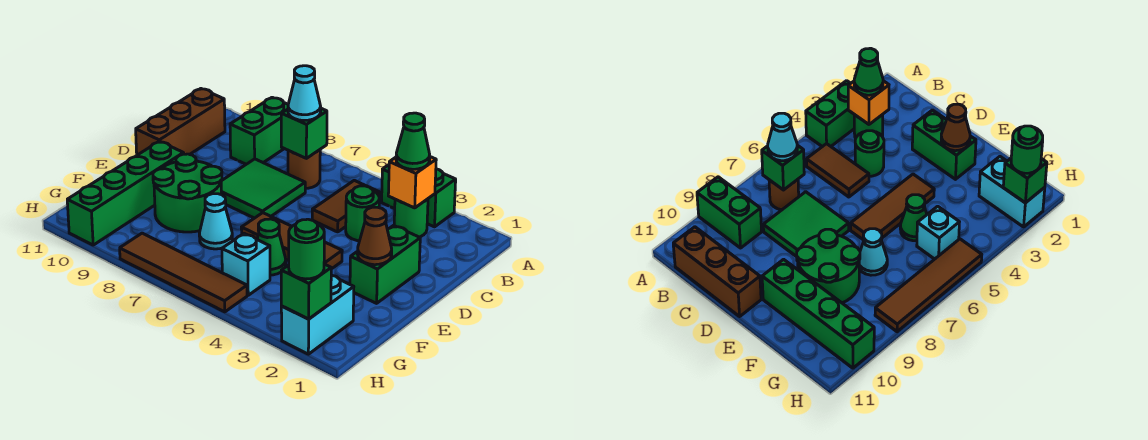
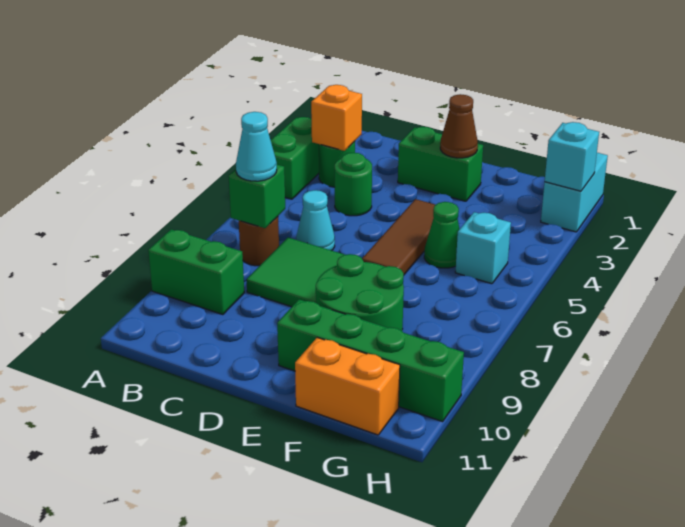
green 1x1 cone [396,113,430,169] -> none
brown 1x2 tile [312,180,380,232] -> none
brown 1x3 brick [136,89,225,155] -> none
cyan 1x1 cone [199,194,232,249] -> cyan 1x1 cone moved to [296,190,335,251]
none -> orange 1x2 brick [295,338,400,435]
cyan 1x2 brick [281,275,354,354] -> cyan 1x2 brick turned to [541,153,608,232]
green 1x1 brick [281,264,331,319] -> cyan 1x1 brick [545,122,599,191]
green 1x1 round brick [289,219,324,279] -> none
brown 1x4 tile [120,233,247,312] -> none

